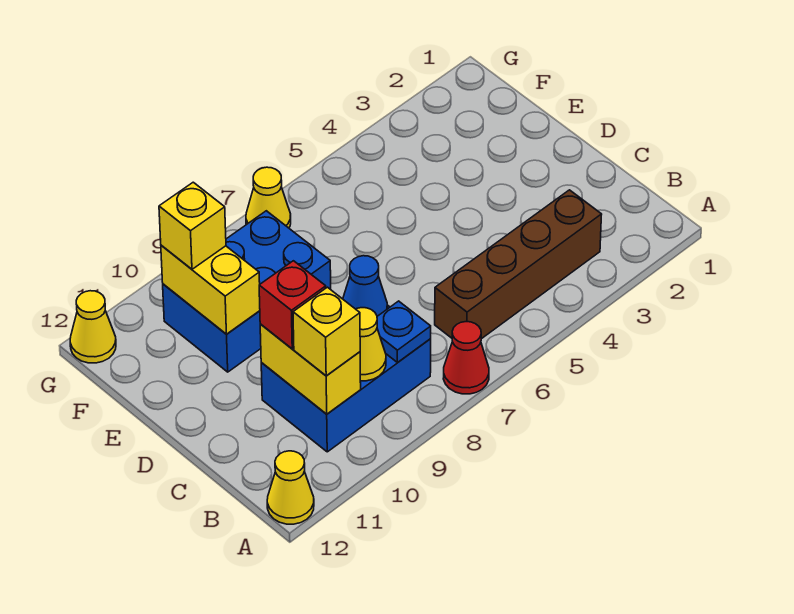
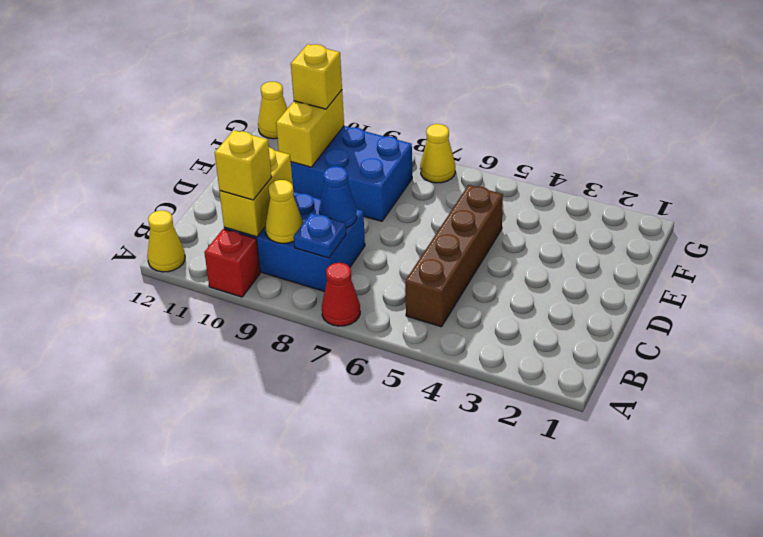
brown 1x4 brick [435,190,602,339] -> brown 1x4 brick turned to [405,185,503,327]
red 1x1 brick [259,261,326,349] -> red 1x1 brick moved to [204,229,260,297]

